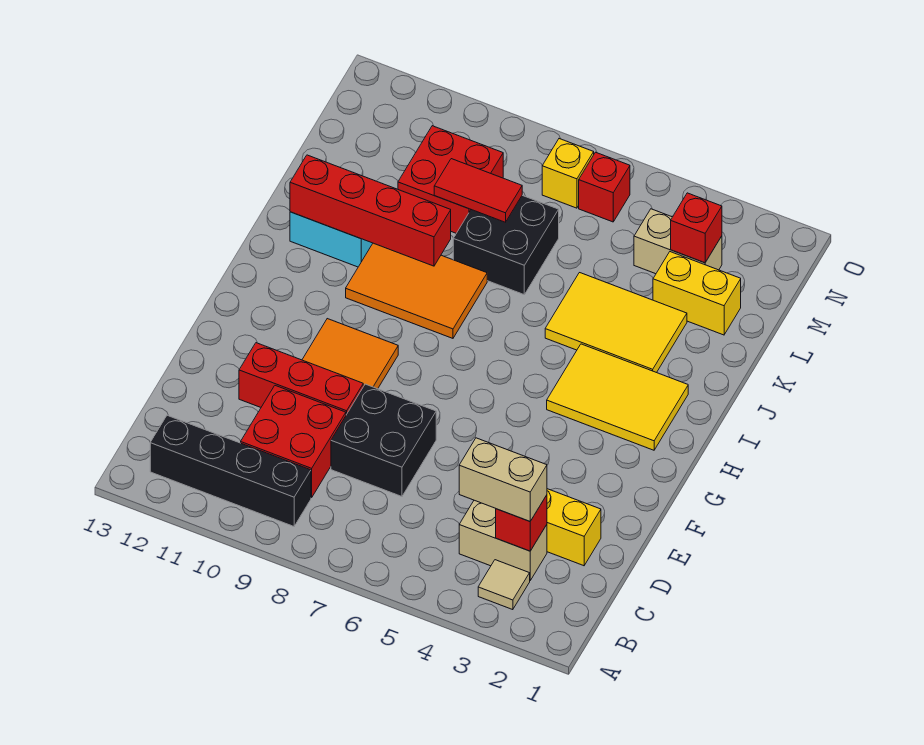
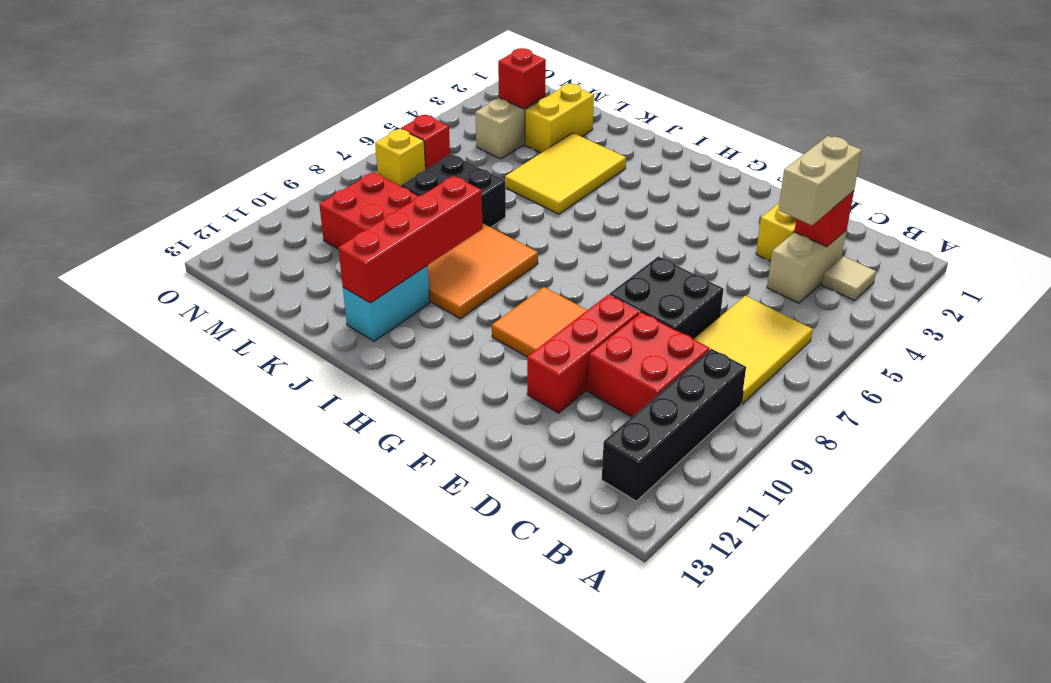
yellow 2x3 tile [547,344,688,450] -> yellow 2x3 tile moved to [694,296,813,404]
red 1x2 tile [434,159,522,222] -> none

